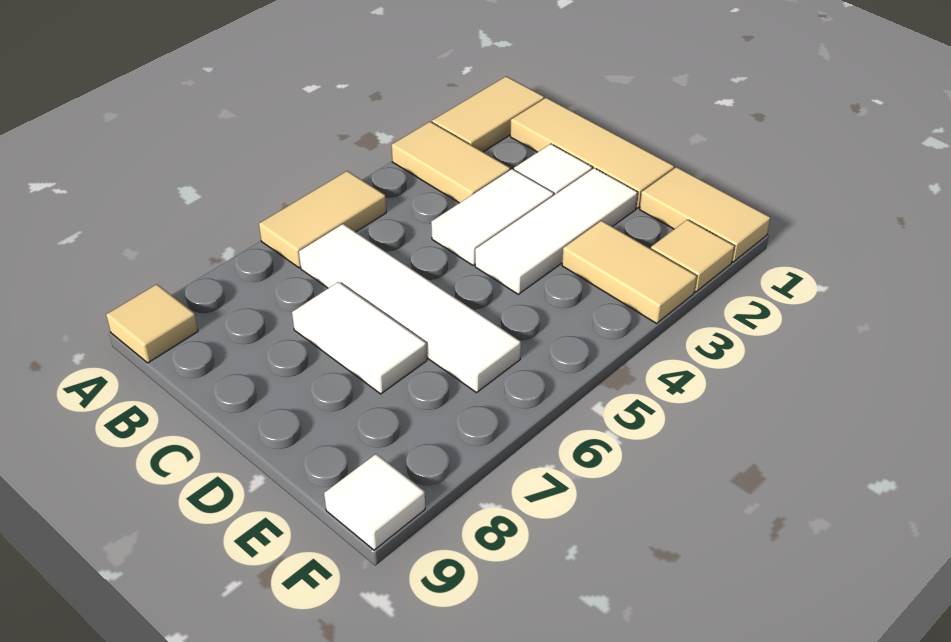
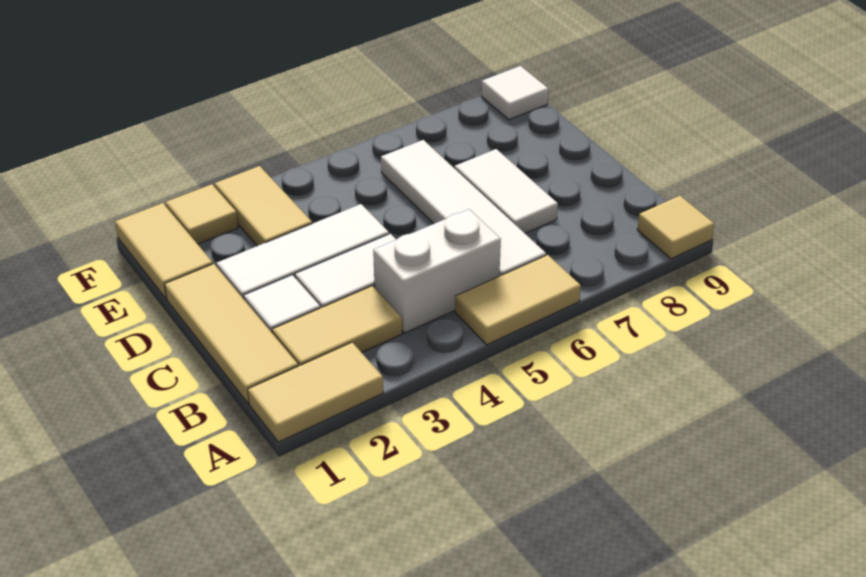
tan 1x2 tile [392,122,510,203] -> tan 1x2 tile turned to [272,286,402,366]
none -> white 1x2 brick [373,209,501,333]

